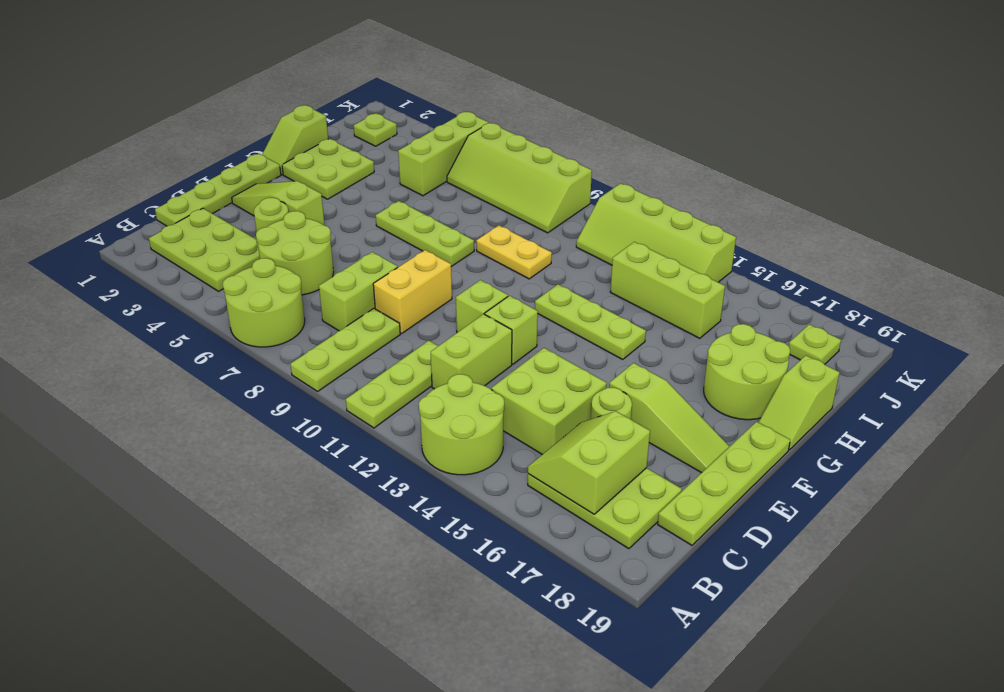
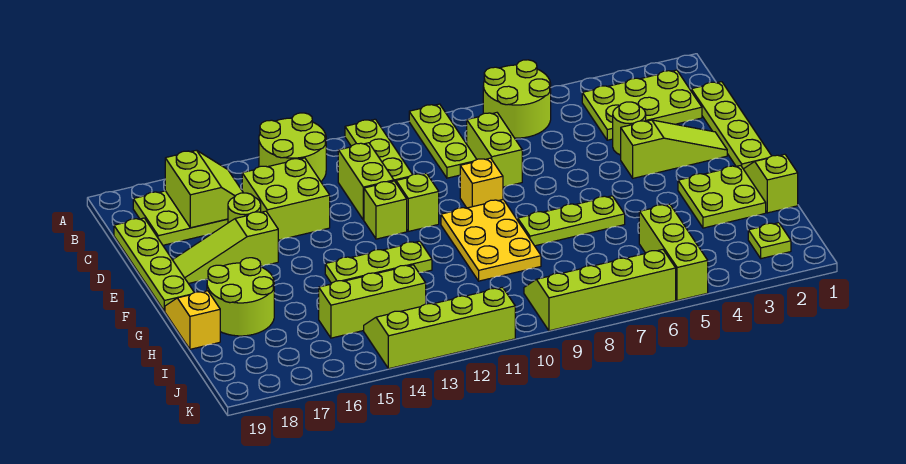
lime 2x2 round brick [256,211,334,295] -> none
yellow 1x2 brick [373,250,452,334] -> yellow 1x1 brick [460,158,503,208]
lime 1x2 slope [759,355,840,450] -> yellow 1x2 slope [165,291,220,349]
yellow 1x2 plate [476,226,552,279] -> yellow 2x3 plate [441,200,541,281]
lime 1x1 plate [789,324,841,364] -> none

